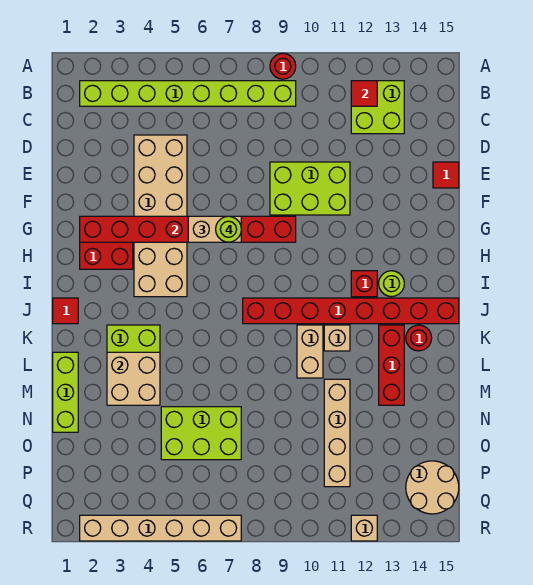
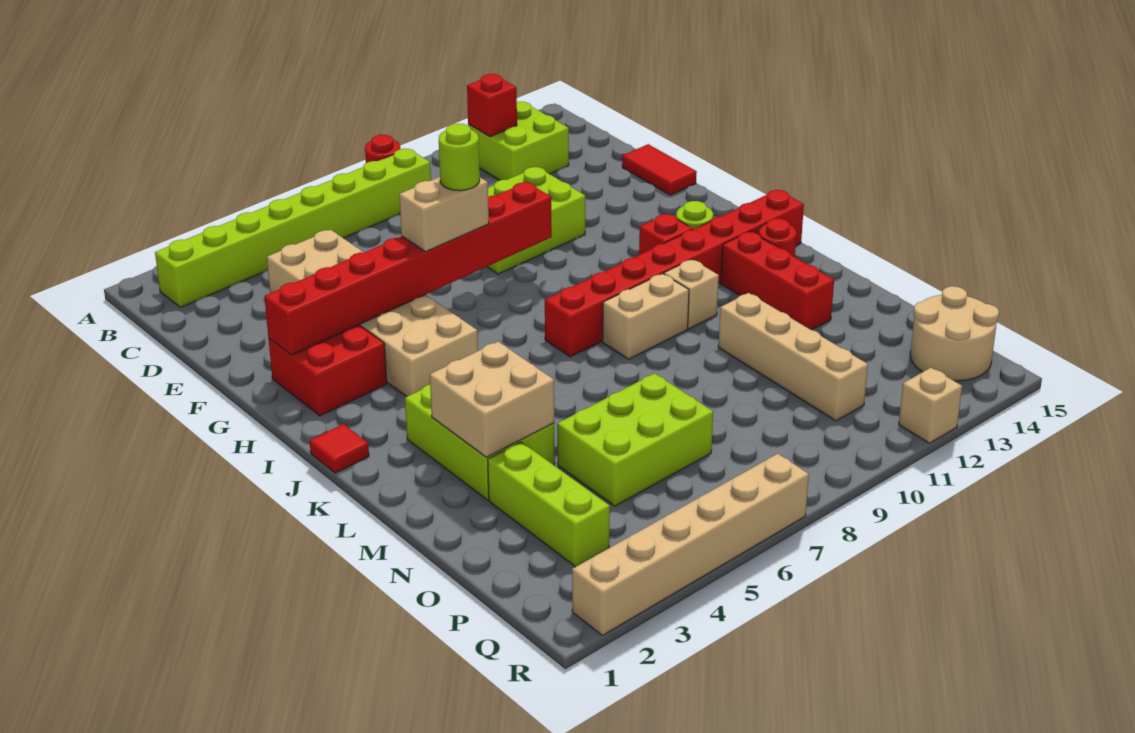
red 1x1 tile [351,81,377,106] -> red 1x1 brick [467,74,517,137]
red 1x1 tile [433,162,459,188] -> red 1x2 tile [622,144,697,195]
tan 1x2 brick [297,325,323,378] -> tan 1x2 brick turned to [603,274,689,359]
lime 1x3 brick [53,352,78,432] -> lime 1x3 brick moved to [488,442,610,567]

